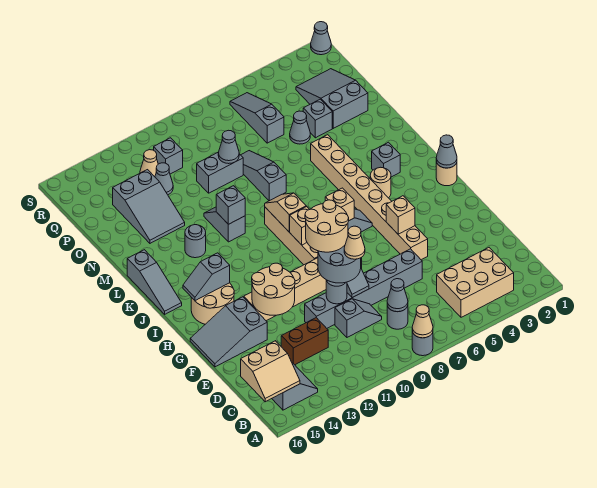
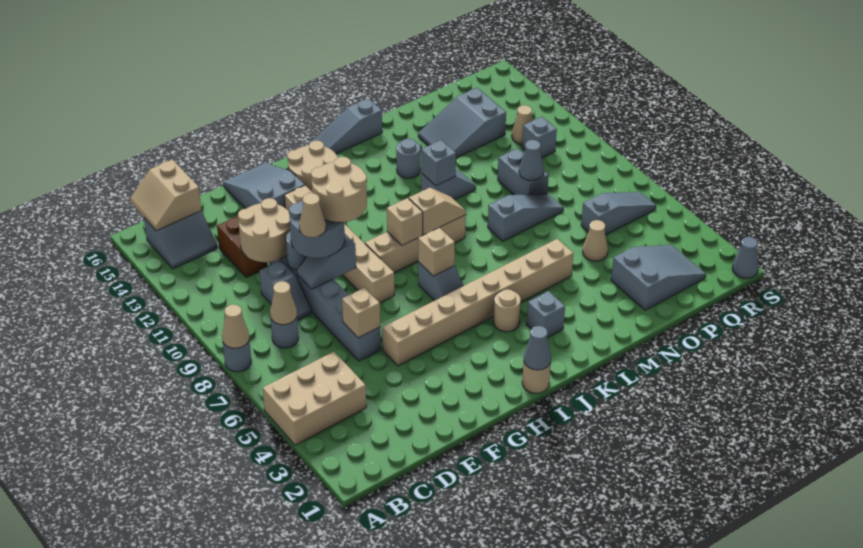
tan 2x3 brick [437,248,514,317] -> tan 2x3 brick turned to [263,352,366,445]
grey 1x1 cone [387,279,408,312] -> tan 1x1 cone [270,281,297,325]
tan 2x2 round brick [252,263,295,315] -> tan 2x2 round brick moved to [238,198,290,262]
tan 1x1 brick [386,196,415,234] -> tan 1x1 brick moved to [342,288,380,338]
grey 1x2 slope [183,253,230,301] -> none
grey 1x1 brick [303,99,332,138] -> none
grey 1x1 cone [290,111,310,144] -> tan 1x1 cone [583,220,608,261]
grey 1x1 cone [155,163,173,195] -> none

